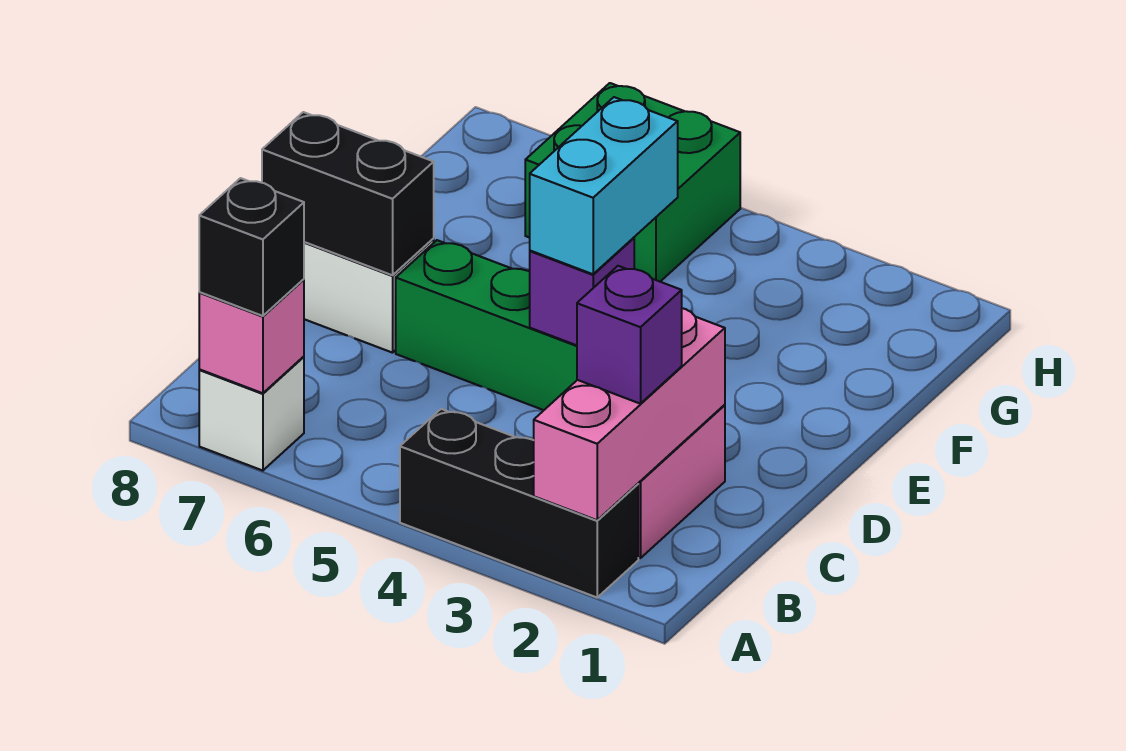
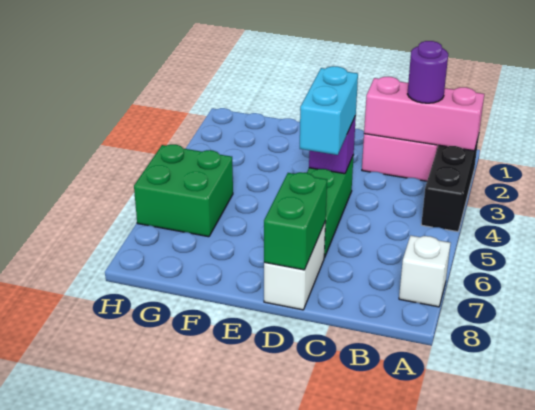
pink 1x1 brick [199,279,304,393] -> none
black 1x1 brick [199,178,304,316] -> none
purple 1x1 brick [577,266,682,404] -> purple 1x1 round brick [408,41,448,103]
cyan 1x2 brick [530,97,678,274] -> cyan 1x2 brick turned to [300,66,358,155]
black 1x2 brick [262,112,434,275] -> green 1x2 brick [264,172,327,270]

